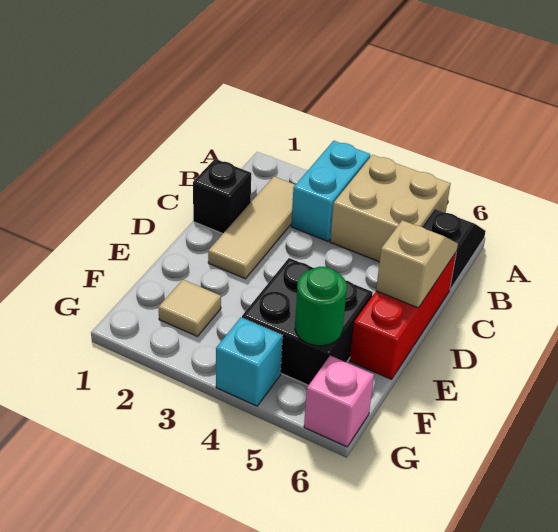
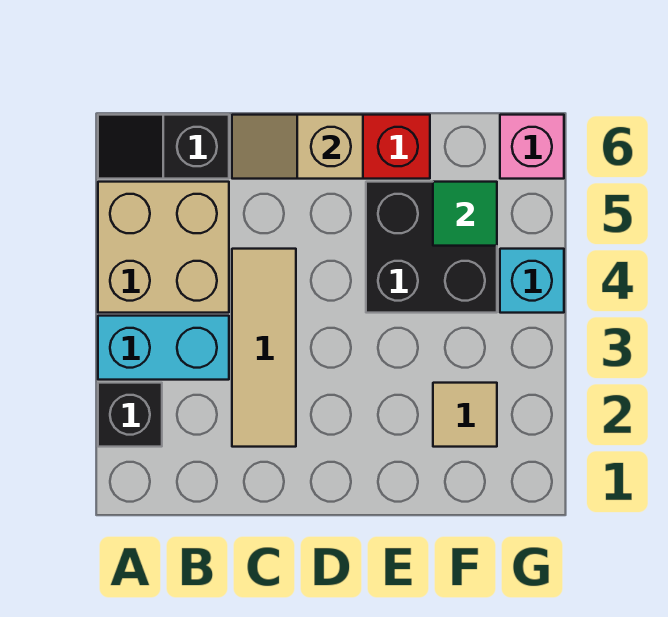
tan 1x3 tile [208,177,295,279] -> tan 1x3 tile turned to [232,249,296,447]
black 1x1 brick [193,159,251,234] -> black 1x1 brick moved to [98,383,162,447]
green 1x1 round brick [295,267,347,346] -> green 1x1 tile [433,182,497,246]

